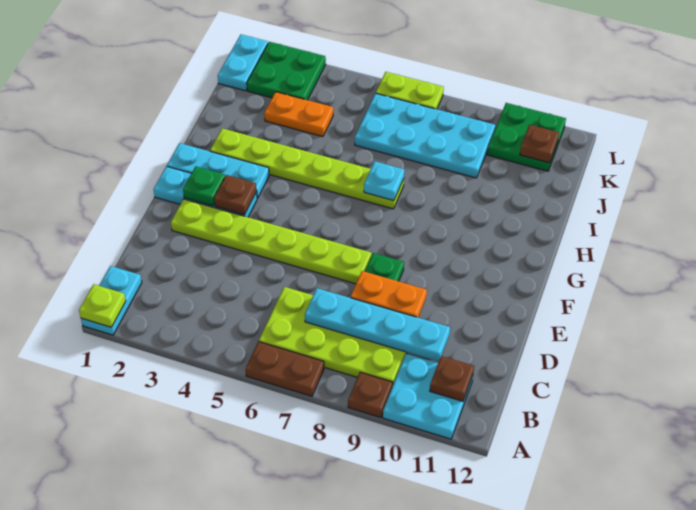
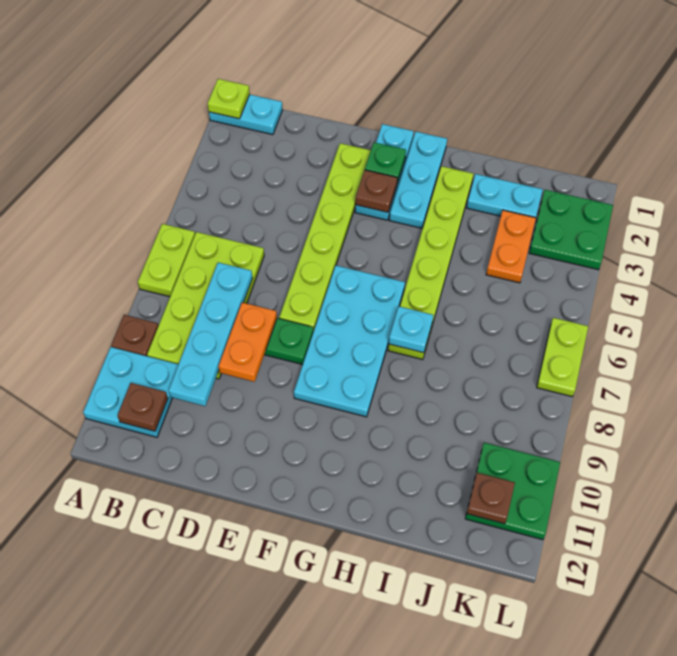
brown 1x2 plate [246,342,324,396] -> lime 1x2 plate [138,224,195,297]
cyan 2x4 plate [355,93,495,178] -> cyan 2x4 plate moved to [294,266,405,417]
cyan 1x2 plate [218,34,268,91] -> cyan 1x2 plate moved to [467,174,543,218]

